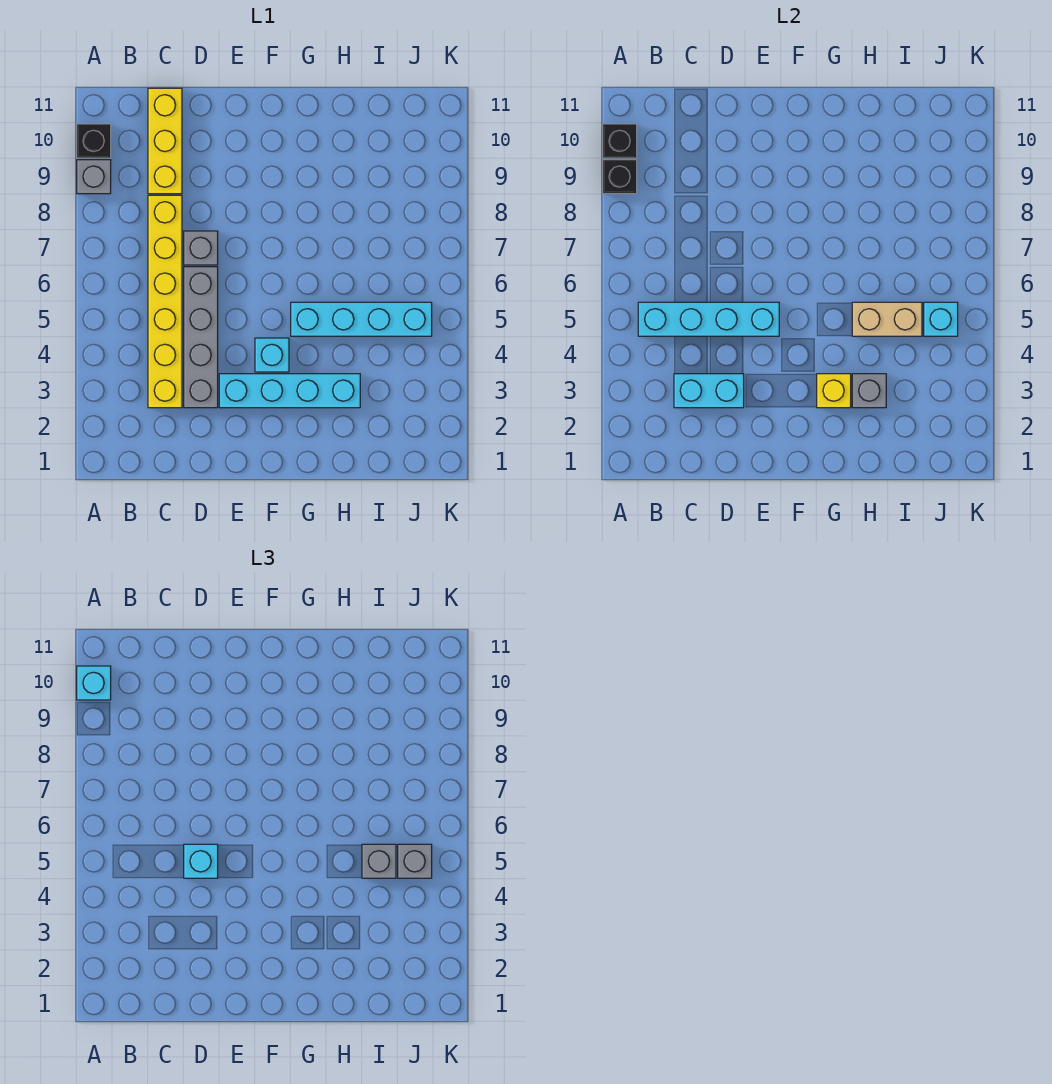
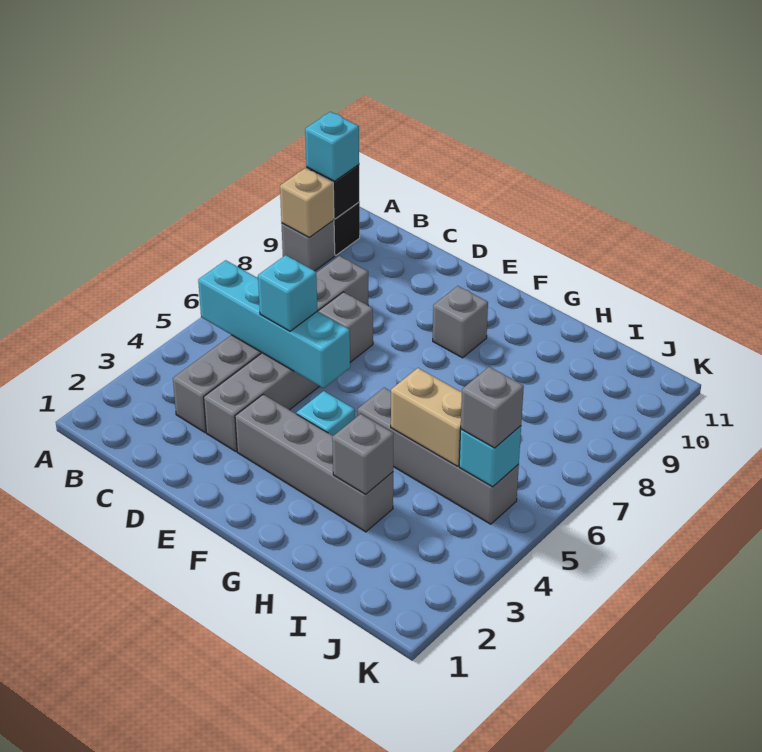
black 1x1 brick [603,160,637,194] -> tan 1x1 brick [280,168,334,238]
yellow 1x6 brick [148,195,182,408] -> grey 1x6 brick [173,256,368,432]
cyan 1x2 brick [674,374,744,408] -> none
yellow 1x3 brick [148,88,182,194] -> none
cyan 1x4 brick [219,374,360,408] -> grey 1x4 brick [235,395,393,532]
yellow 1x1 brick [817,374,851,408] -> none
cyan 1x4 brick [291,302,432,336] -> grey 1x4 brick [358,388,519,524]
grey 1x1 brick [362,844,396,878] -> grey 1x1 brick moved to [433,286,488,358]

